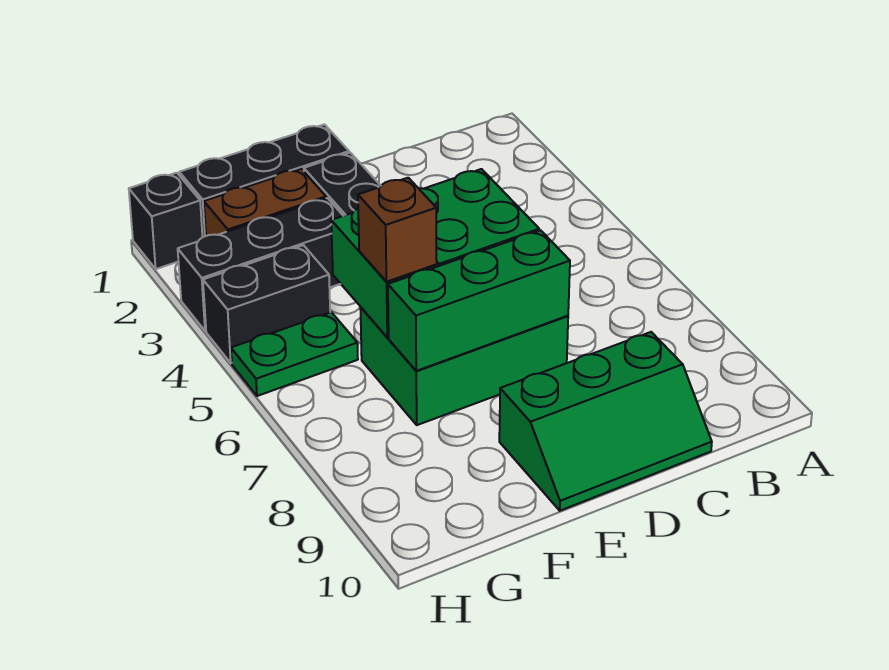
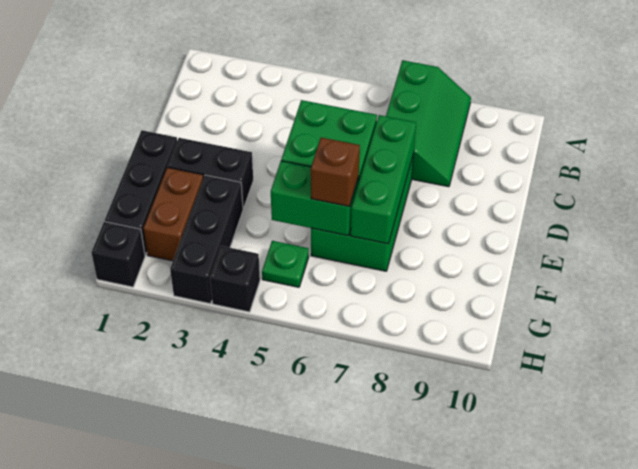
green 2x3 slope [499,332,712,511] -> green 2x3 slope moved to [386,60,471,187]
black 1x2 brick [203,245,330,363] -> black 1x1 brick [210,246,260,312]
green 1x2 plate [231,312,358,396] -> green 1x1 plate [262,241,309,287]

